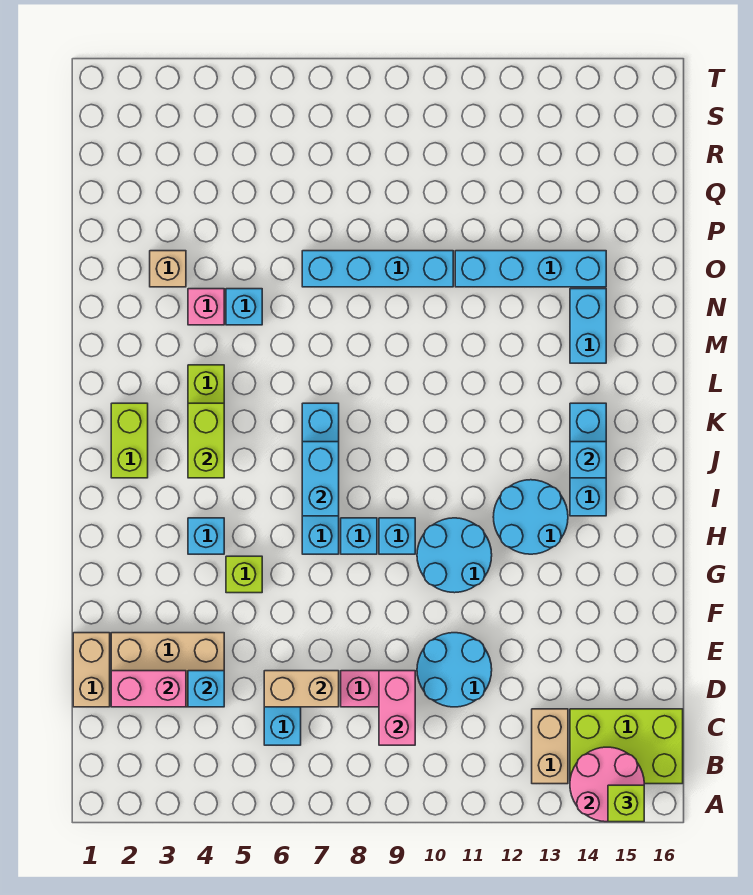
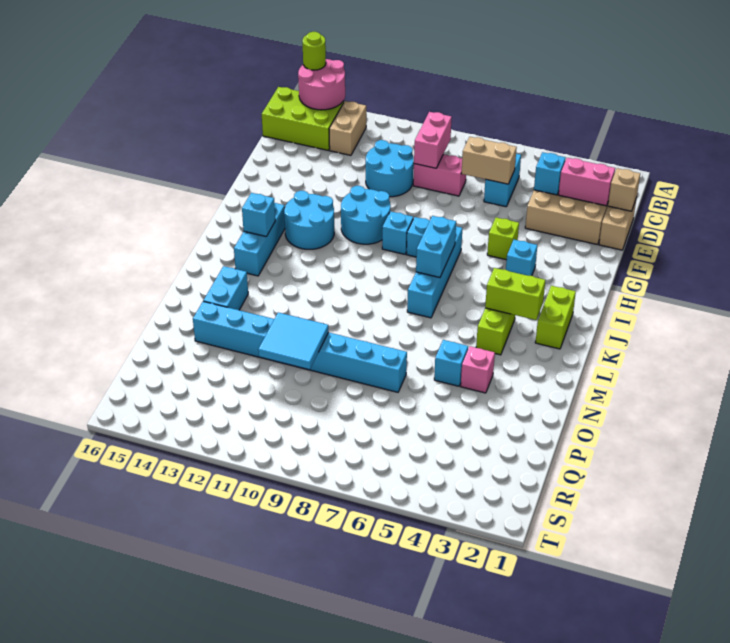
lime 1x1 brick [608,785,644,822] -> lime 1x1 round brick [302,32,326,70]
lime 1x2 brick [188,403,224,478] -> lime 1x2 brick turned to [485,268,545,320]
tan 1x1 brick [150,251,186,287] -> tan 1x1 brick moved to [608,168,640,211]
none -> cyan 2x2 tile [258,312,329,369]

